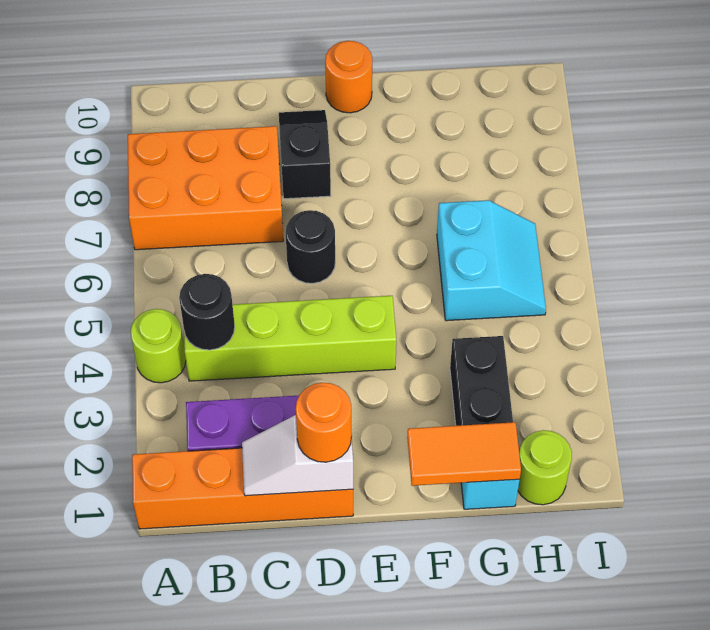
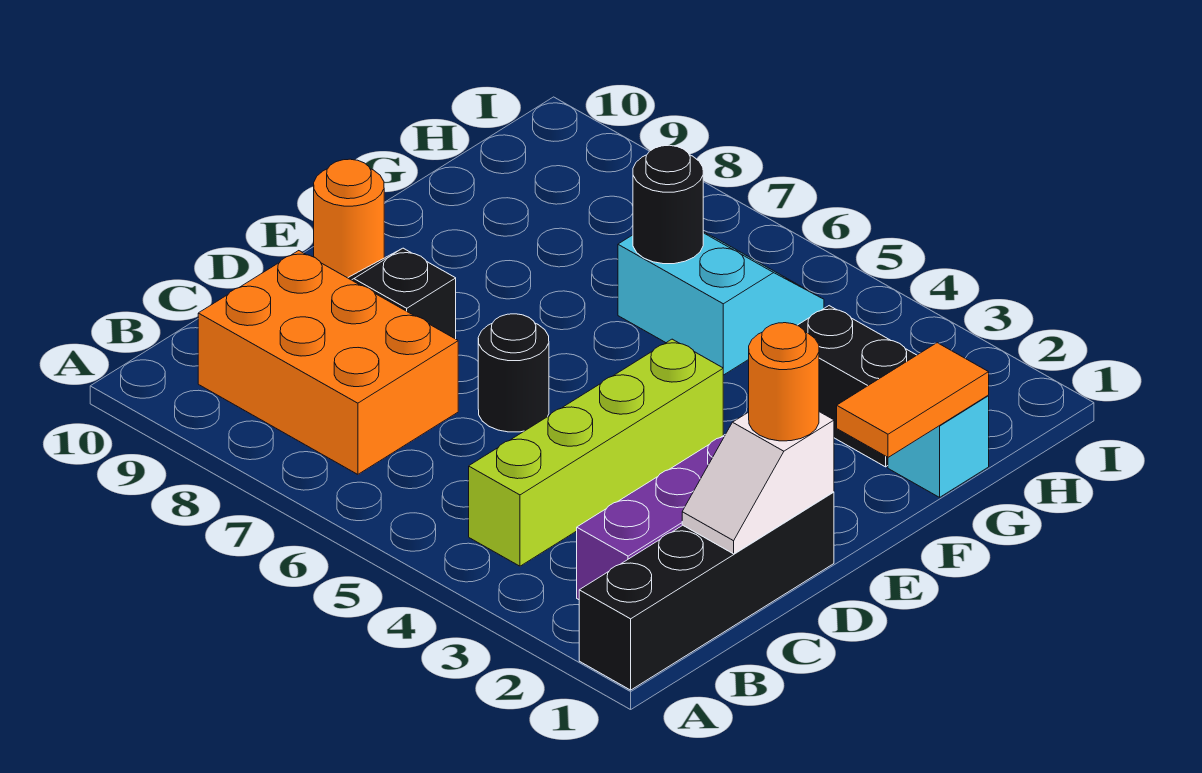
orange 1x4 brick [132,448,353,529] -> black 1x4 brick [579,492,834,690]
lime 1x1 round brick [131,309,186,383] -> none
orange 2x3 brick [128,126,283,250] -> orange 2x3 brick turned to [198,251,458,474]
black 1x1 round brick [179,274,235,350] -> black 1x1 round brick moved to [633,145,703,264]
lime 1x1 round brick [518,430,572,505] -> none

